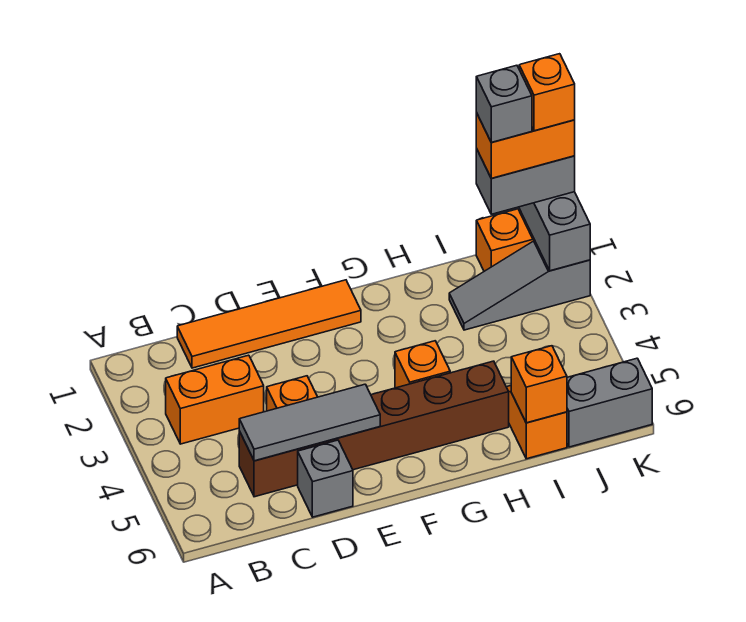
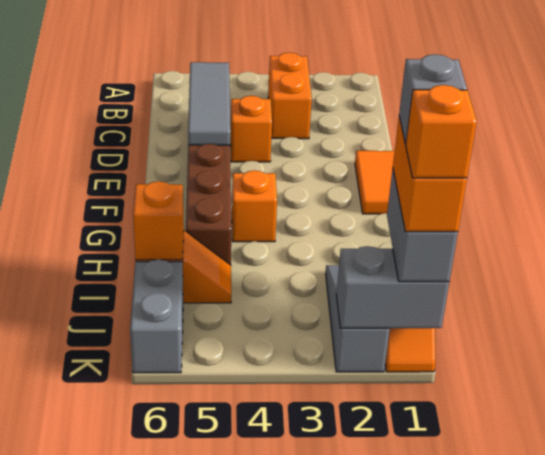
orange 1x4 tile [177,280,361,368] -> orange 1x2 tile [355,151,395,214]
grey 1x1 brick [298,440,353,517] -> none

